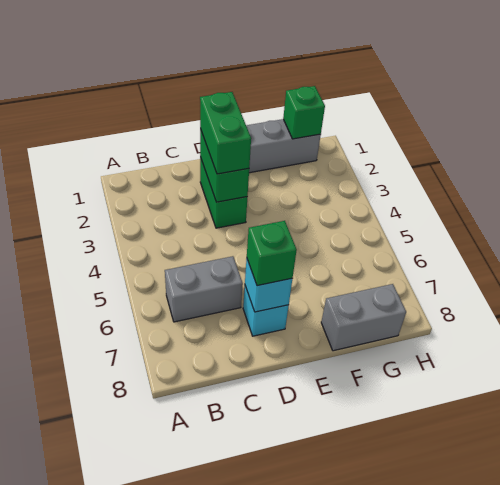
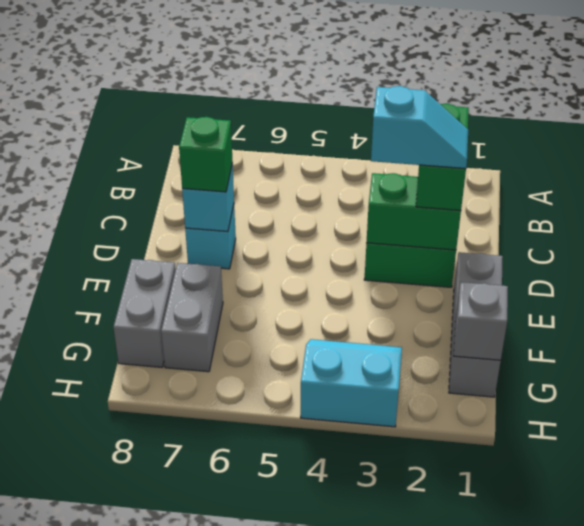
grey 1x2 brick [165,256,243,322] -> grey 1x2 brick moved to [161,263,223,372]
green 1x2 brick [200,92,251,174] -> green 1x2 brick turned to [416,104,469,211]
none -> cyan 1x2 slope [371,86,468,169]
green 1x1 brick [283,86,325,139] -> grey 1x1 brick [454,282,508,361]
none -> cyan 2x2 slope [301,339,402,427]

